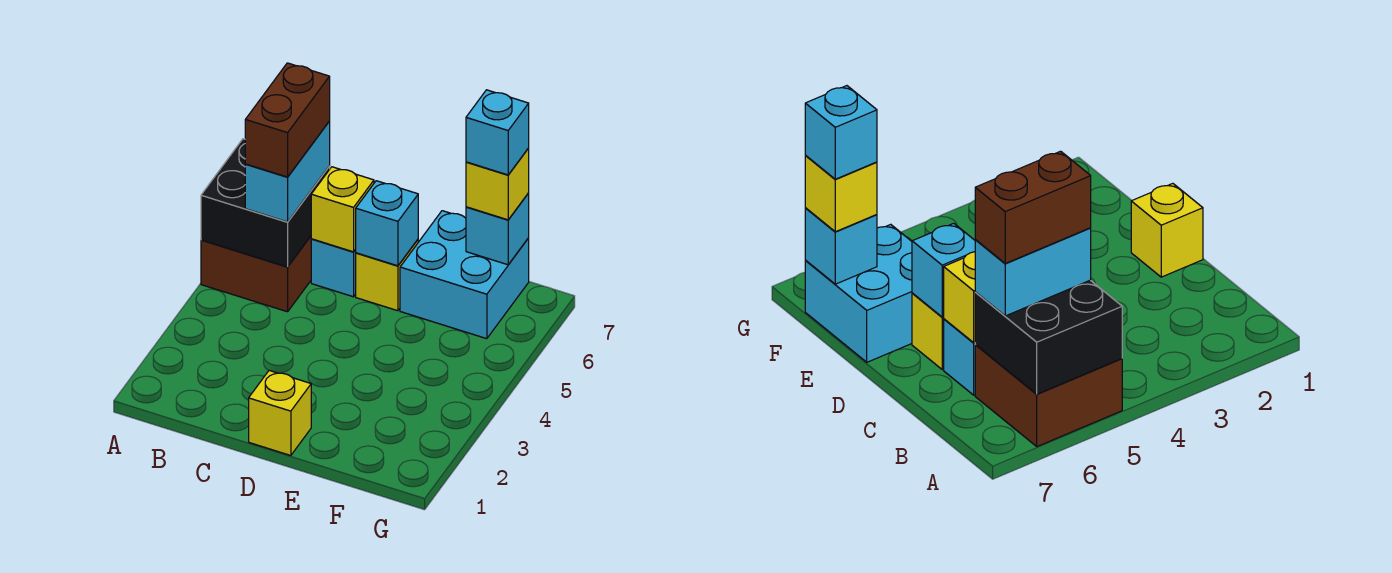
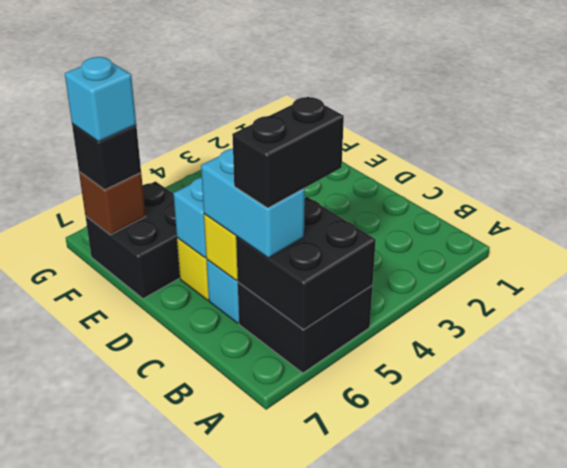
brown 2x2 brick [201,236,311,312] -> black 2x2 brick [238,282,372,373]
cyan 1x2 brick [245,121,330,222] -> cyan 1x2 brick turned to [201,149,305,258]
brown 1x2 brick [245,63,330,177] -> black 1x2 brick [232,97,344,208]
yellow 1x1 brick [249,371,311,456] -> none
cyan 2x2 brick [400,211,529,339] -> black 2x2 brick [85,181,180,299]
cyan 1x1 brick [466,193,529,265] -> brown 1x1 brick [79,171,146,235]
yellow 1x1 brick [466,148,529,220] -> black 1x1 brick [72,124,141,190]

